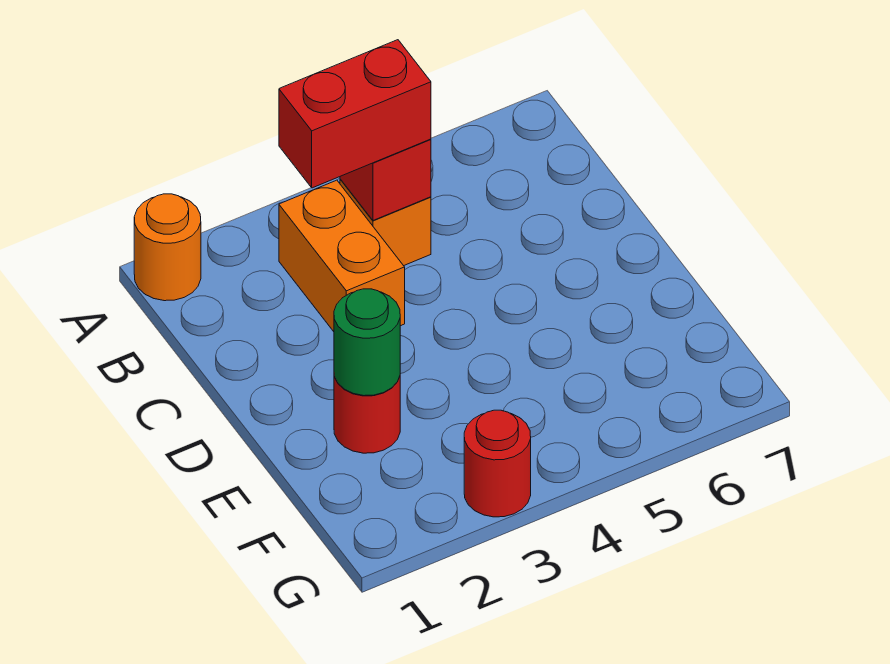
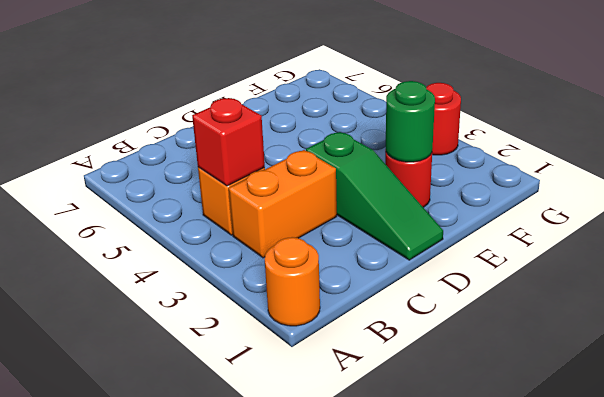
red 1x2 brick [279,40,431,188] -> none
none -> green 1x3 slope [306,132,443,260]

